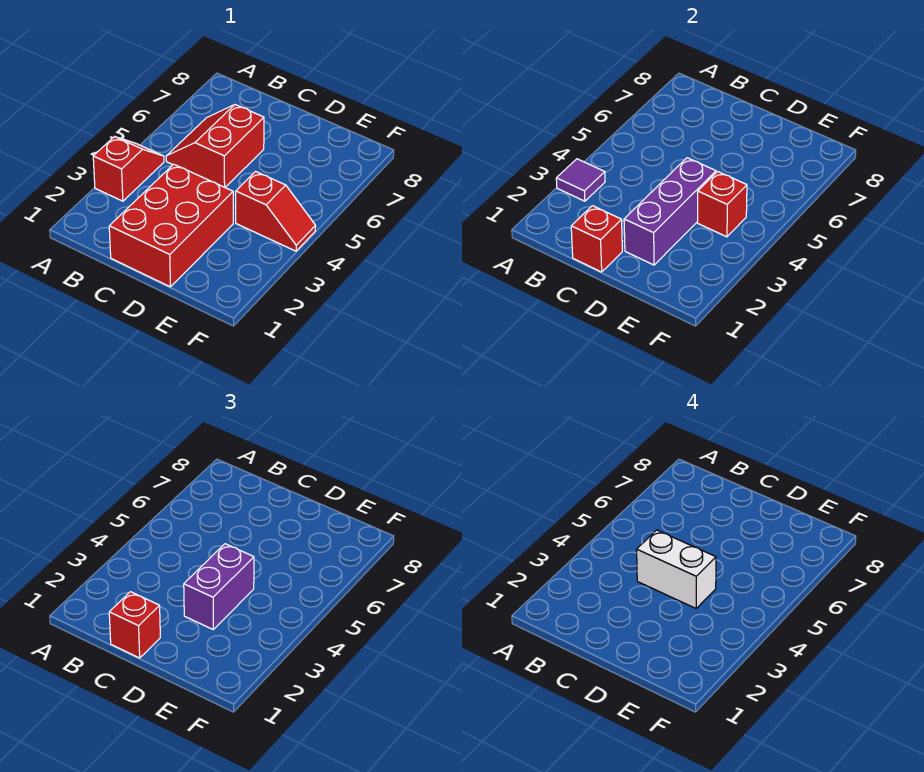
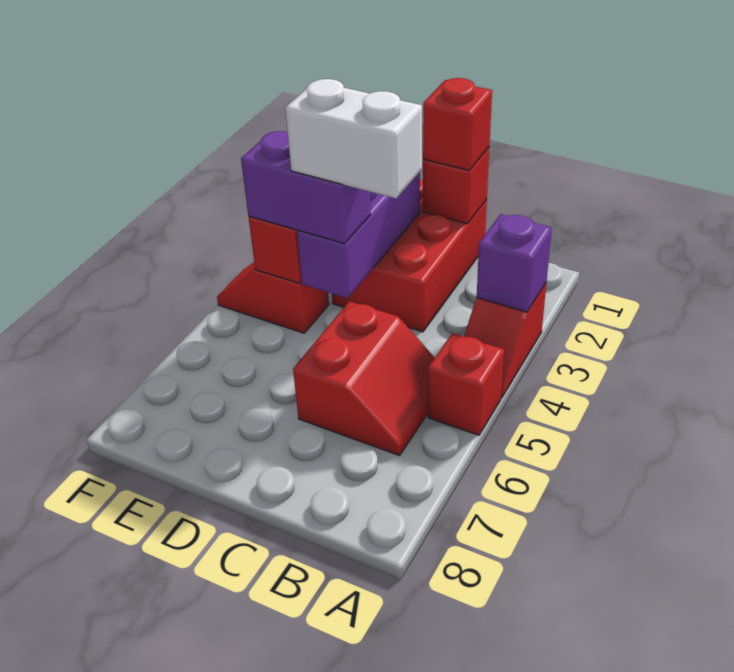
purple 1x1 tile [556,159,605,201] -> purple 1x1 brick [477,214,552,312]
none -> red 1x1 brick [428,333,504,435]
purple 1x2 brick [184,544,254,629] -> purple 1x2 brick turned to [241,131,371,244]

